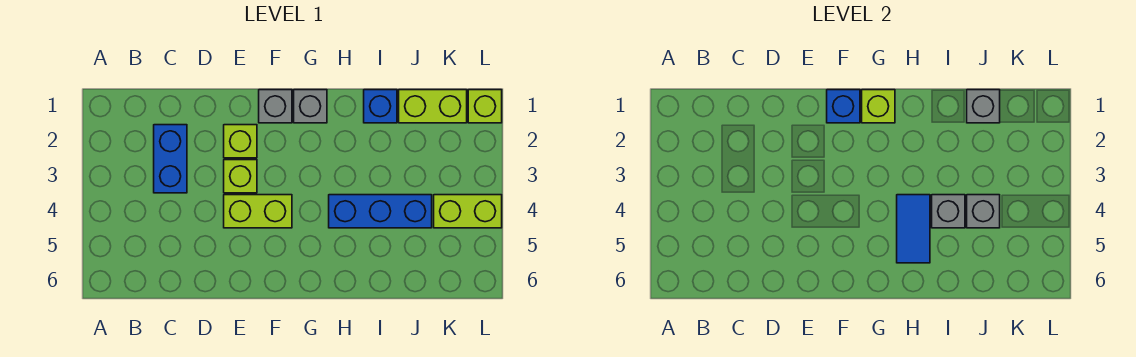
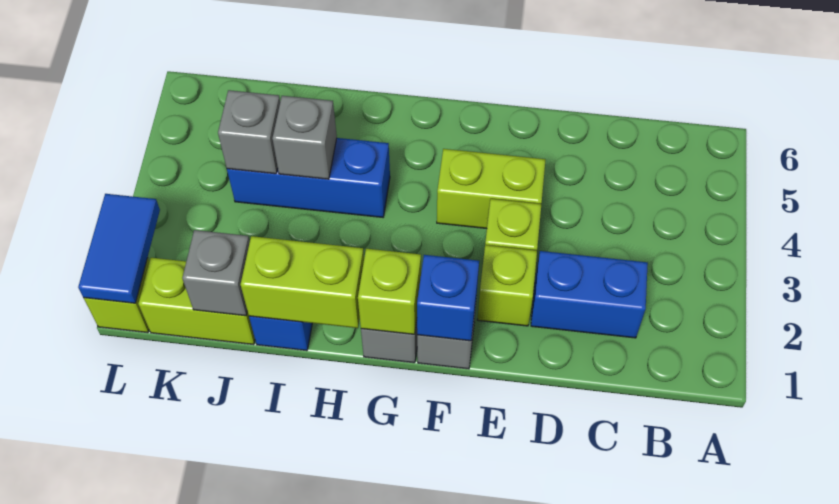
blue 1x2 brick [154,125,187,193] -> blue 1x2 brick turned to [531,251,648,338]
blue 1x2 tile [897,195,930,263] -> blue 1x2 tile moved to [78,194,160,303]
lime 1x2 brick [434,195,502,228] -> lime 1x2 brick moved to [241,236,364,328]

